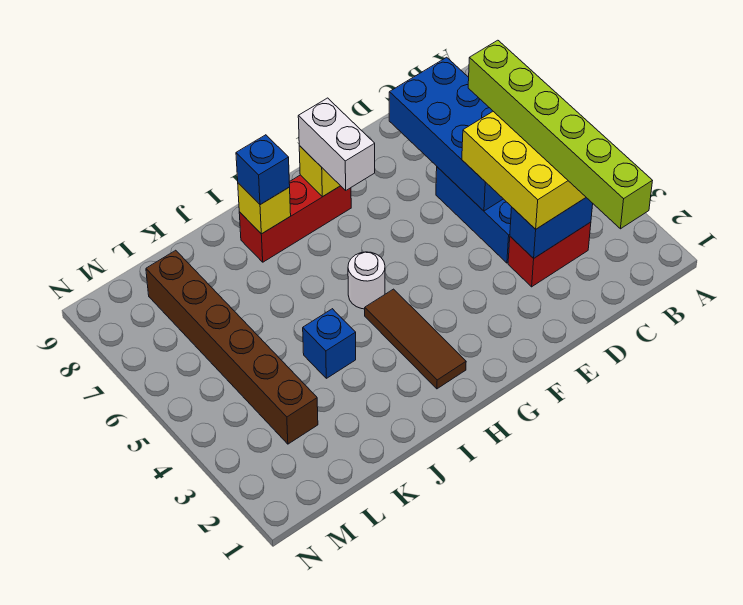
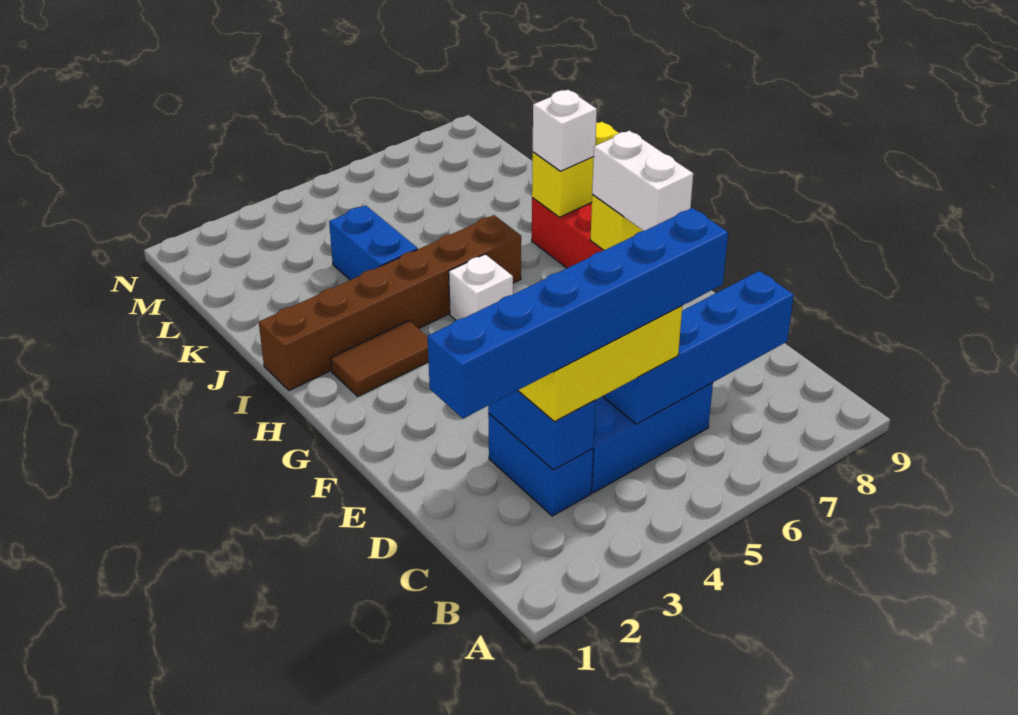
lime 1x6 brick [468,40,652,229] -> blue 1x6 brick [428,208,728,418]
red 1x2 brick [508,222,591,287] -> blue 1x2 brick [488,414,593,516]
blue 2x4 brick [389,57,503,211] -> blue 1x4 brick [604,271,794,424]
white 1x2 brick [298,98,375,190] -> white 1x2 brick turned to [592,131,693,231]
brown 1x3 tile [365,289,466,389] -> brown 1x2 tile [330,321,429,396]
white 1x1 round brick [348,252,385,309] -> white 1x1 brick [449,254,513,320]
yellow 1x1 brick [238,183,291,234] -> yellow 1x2 brick [532,122,618,217]
blue 1x1 brick [236,135,290,205] -> white 1x1 brick [533,90,597,171]
blue 1x1 brick [303,309,356,378] -> blue 1x2 brick [329,205,418,280]
brown 1x6 brick [146,250,318,444] -> brown 1x6 brick moved to [259,215,521,390]

